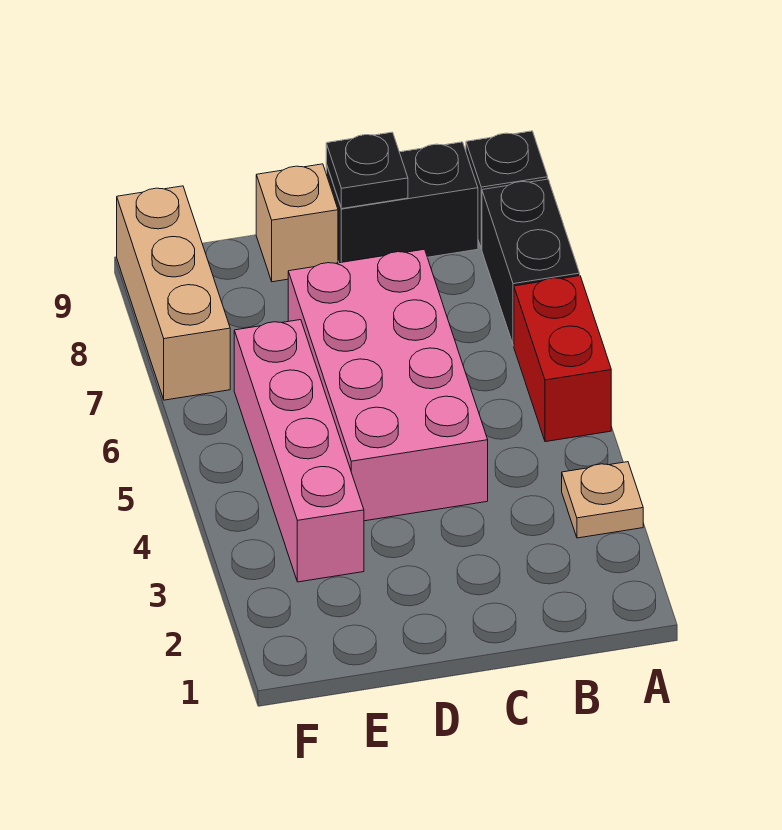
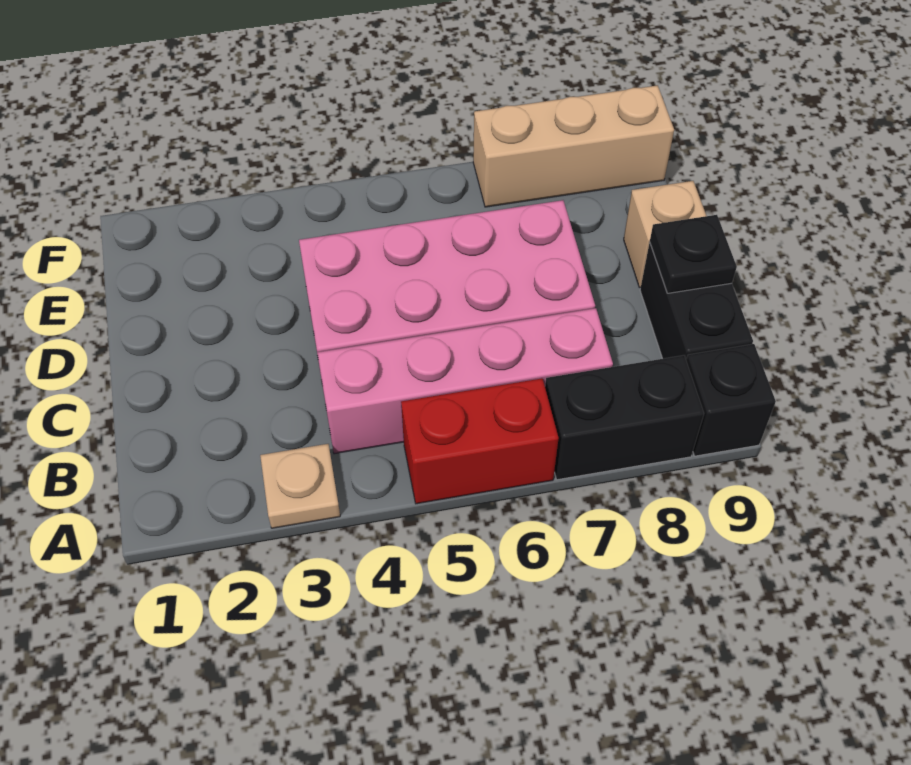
pink 1x4 brick [234,320,364,582] -> pink 1x4 brick moved to [317,308,613,454]

